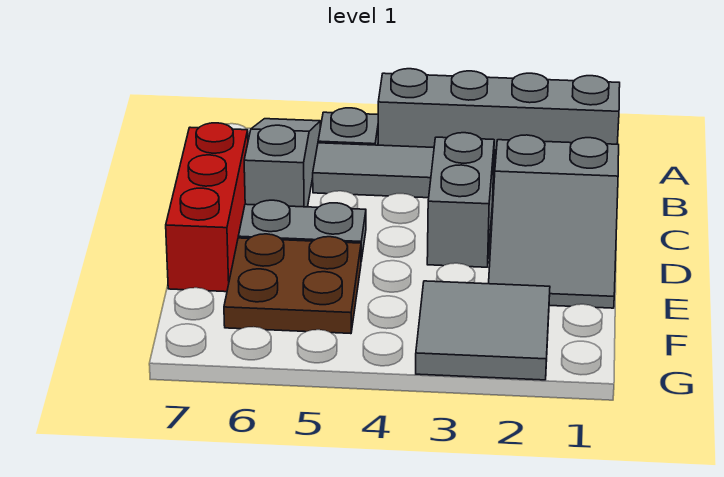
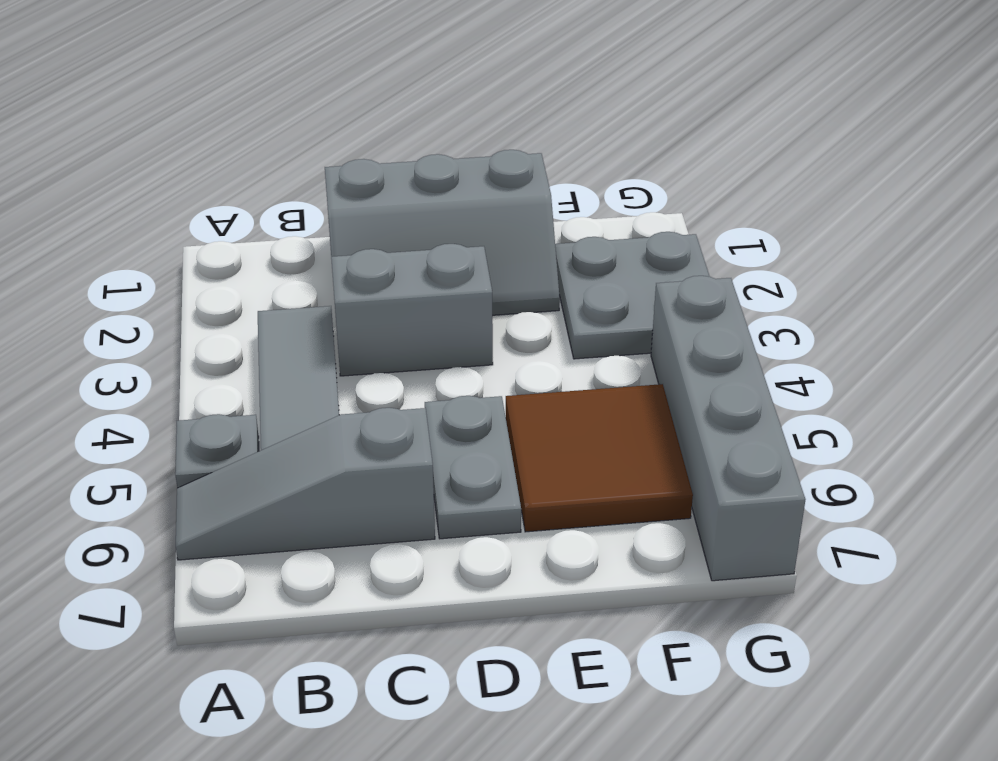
grey 1x4 brick [378,69,620,163] -> grey 1x4 brick moved to [651,276,805,581]
grey 2x3 slope [489,135,619,308] -> grey 2x3 slope turned to [325,150,560,315]
red 1x3 brick [166,123,248,292] -> none
brown 2x2 plate [224,234,361,334] -> brown 2x2 tile [506,384,693,532]
grey 2x2 tile [416,281,550,380] -> grey 2x2 plate [555,232,710,359]

